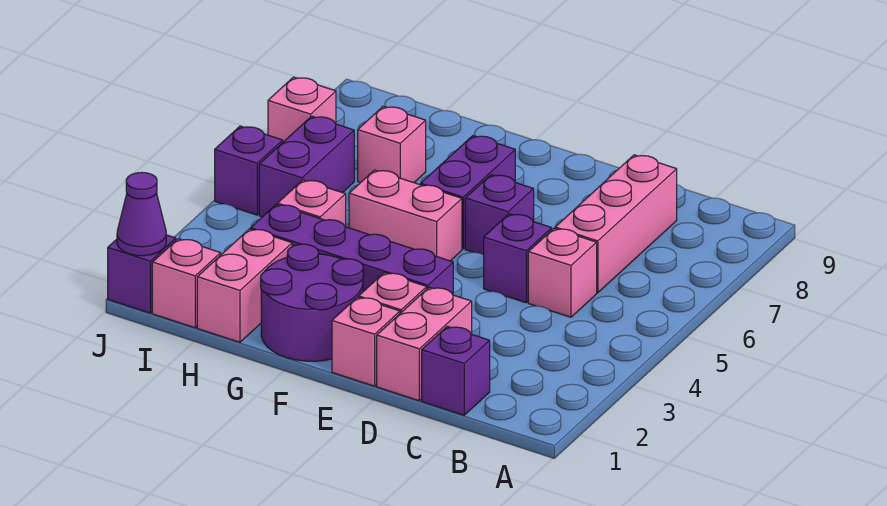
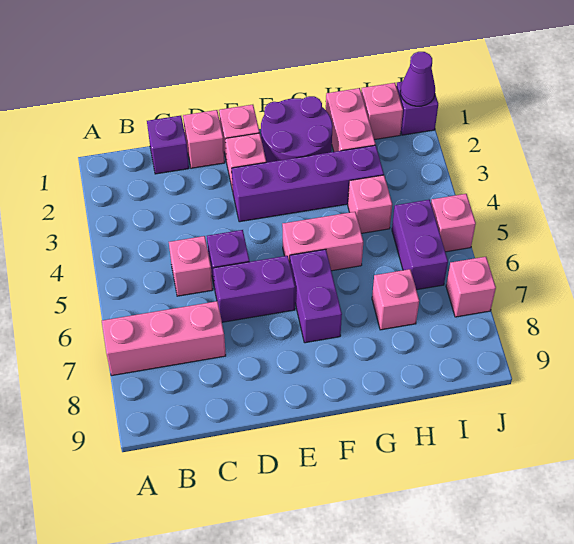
pink 1x3 brick [555,155,677,293] -> pink 1x3 brick turned to [102,301,226,376]
pink 1x2 brick [377,287,472,401] -> pink 1x1 brick [183,110,225,168]
purple 1x1 brick [465,175,534,255] -> purple 1x2 brick [213,256,295,322]
purple 1x1 brick [215,126,283,215] -> pink 1x1 brick [431,194,476,252]

